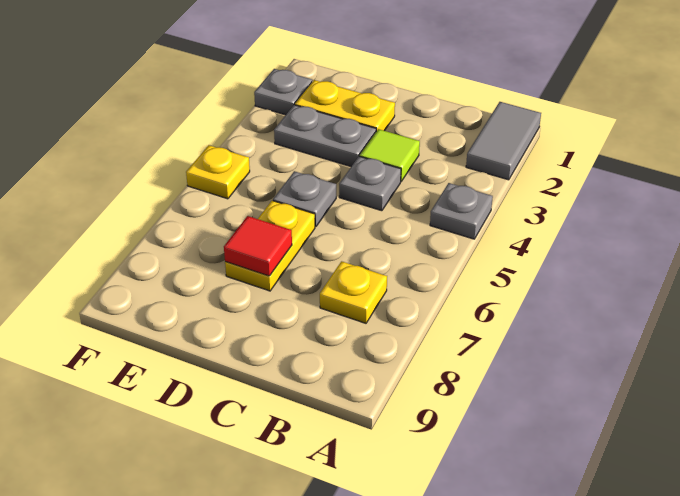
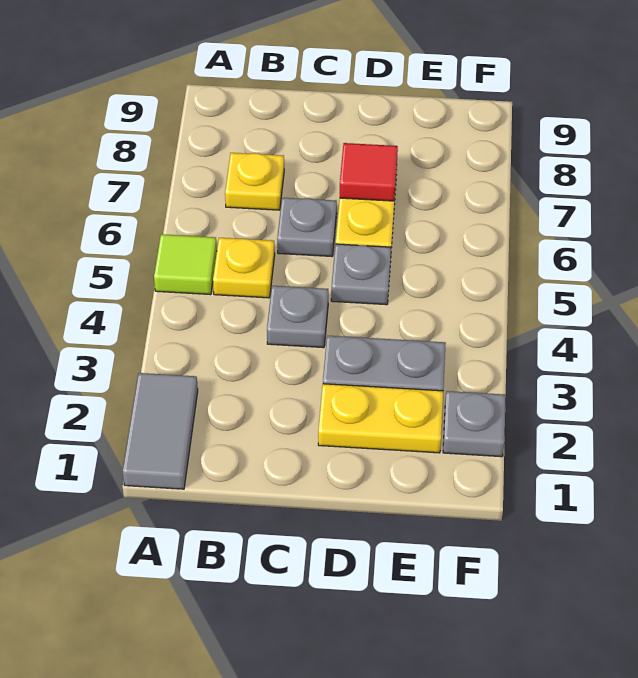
grey 1x1 plate [430,183,493,239] -> grey 1x1 plate moved to [277,198,337,256]
lime 1x1 tile [360,129,420,181] -> lime 1x1 tile moved to [154,234,217,295]
yellow 1x1 plate [186,145,250,199] -> yellow 1x1 plate moved to [213,238,275,298]

